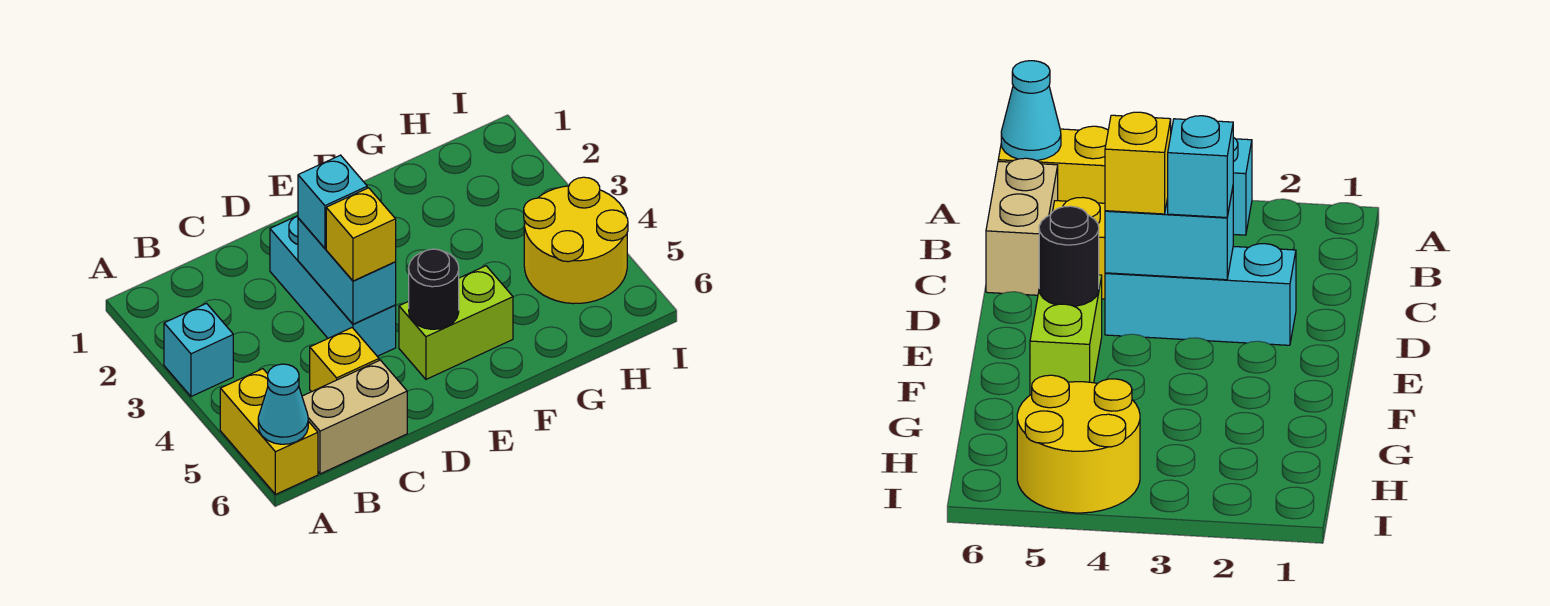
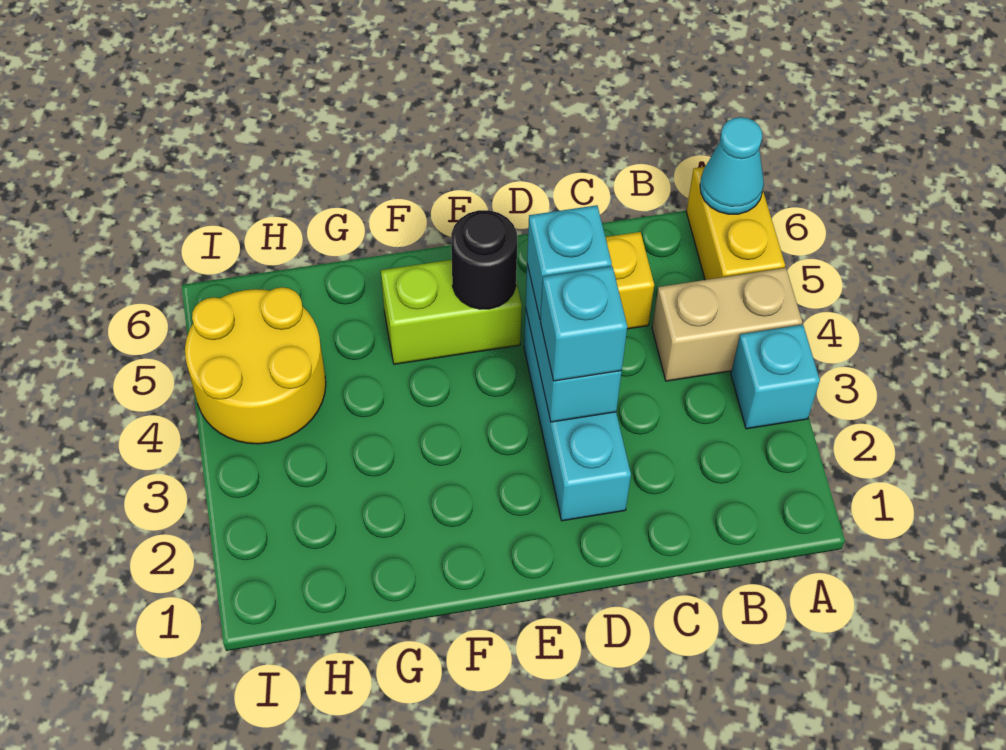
tan 1x2 brick [302,360,407,474] -> tan 1x2 brick moved to [652,268,802,381]
yellow 1x1 brick [326,188,396,281] -> cyan 1x1 brick [527,205,612,319]

